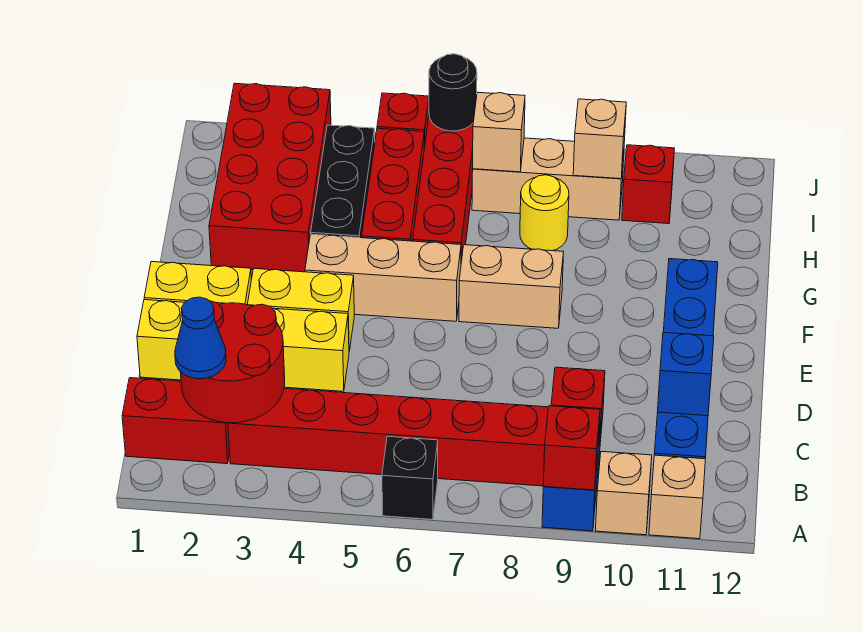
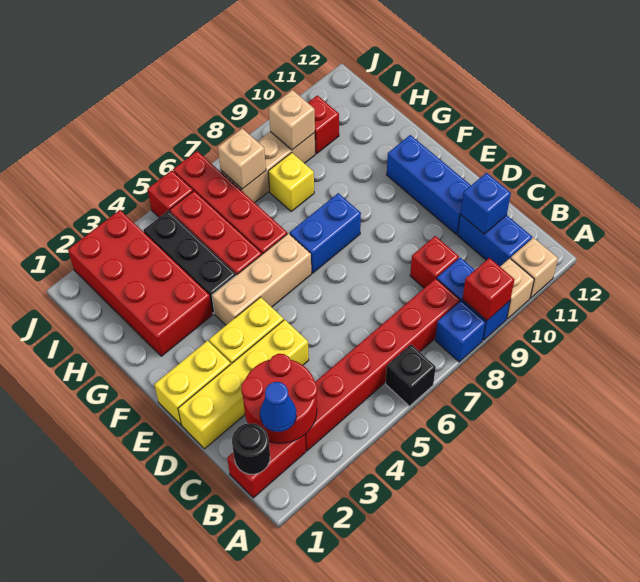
none -> blue 1x1 brick [435,301,486,362]
tan 1x2 brick [459,245,564,328] -> blue 1x2 brick [290,193,361,273]
yellow 1x1 round brick [520,175,569,251] -> yellow 1x1 brick [268,153,314,211]
black 1x1 round brick [429,54,477,131] -> black 1x1 round brick moved to [232,423,270,474]

